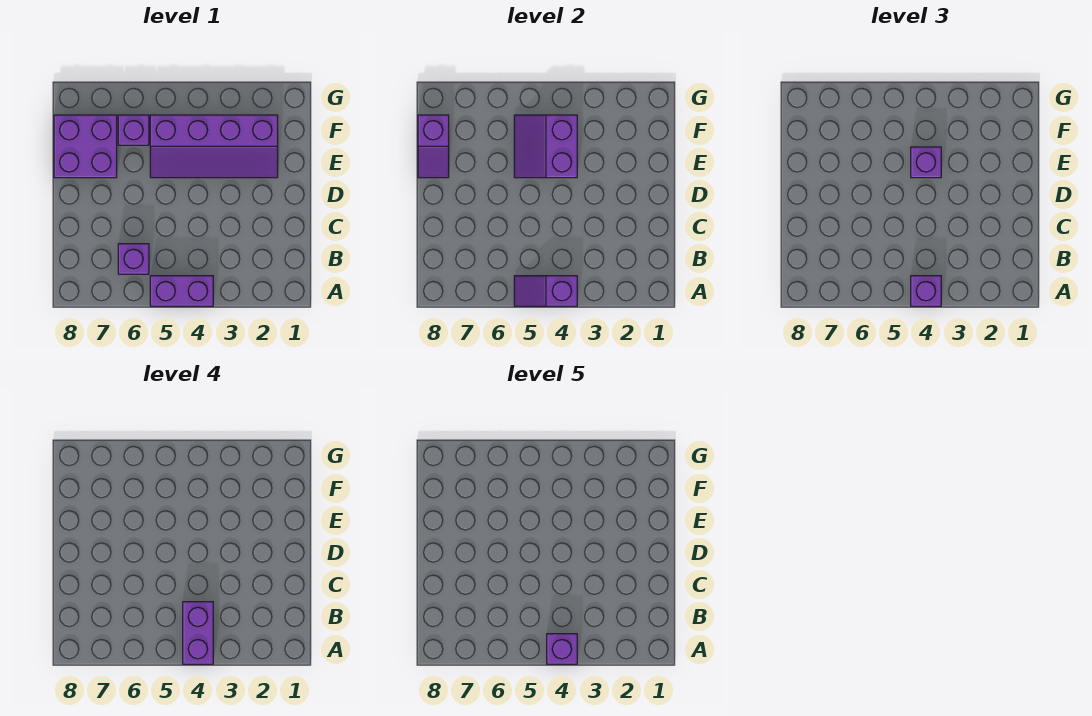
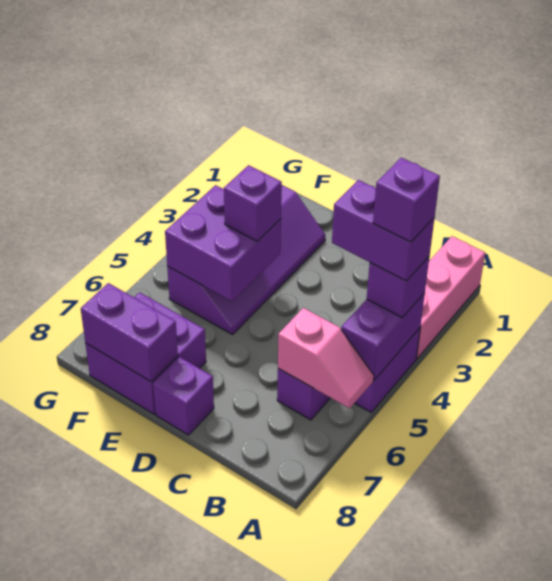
none -> pink 1x3 brick [416,236,485,358]
purple 1x2 slope [514,276,577,306] -> purple 1x2 brick [341,293,425,380]
none -> pink 1x2 slope [278,308,374,408]
purple 2x2 slope [514,115,577,178] -> purple 2x2 brick [165,185,281,301]
purple 1x2 slope [418,115,449,178] -> purple 1x2 brick [81,283,178,382]
purple 1x1 brick [118,115,149,145] -> purple 1x1 brick moved to [153,357,214,435]

